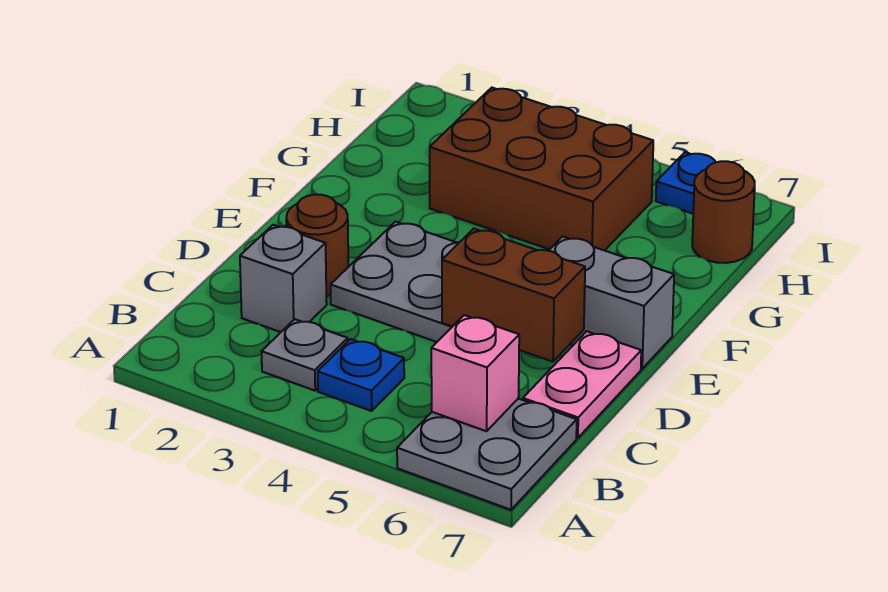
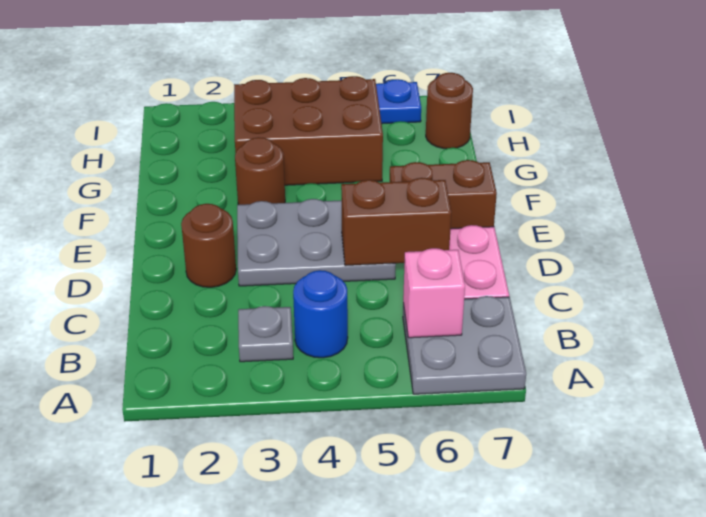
blue 1x1 plate [318,339,404,411] -> blue 1x1 round brick [293,270,348,358]
grey 1x1 brick [240,225,327,332] -> none
grey 1x2 brick [549,236,674,369] -> brown 1x2 brick [390,160,497,229]
none -> brown 1x1 round brick [235,137,285,205]

